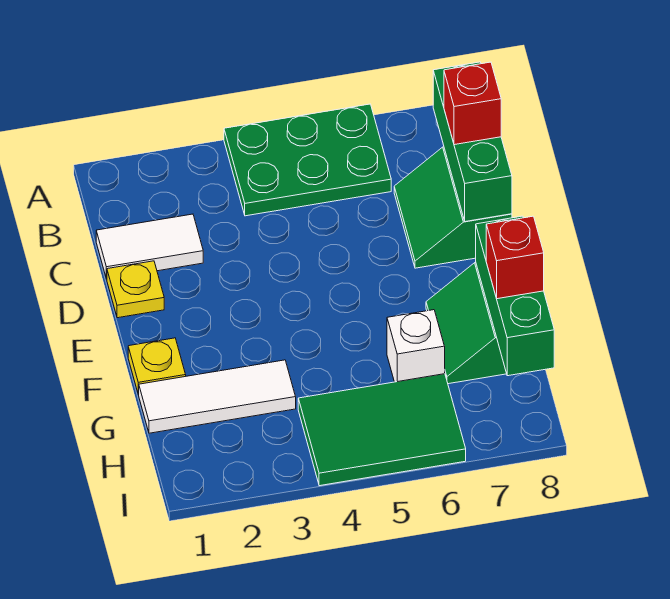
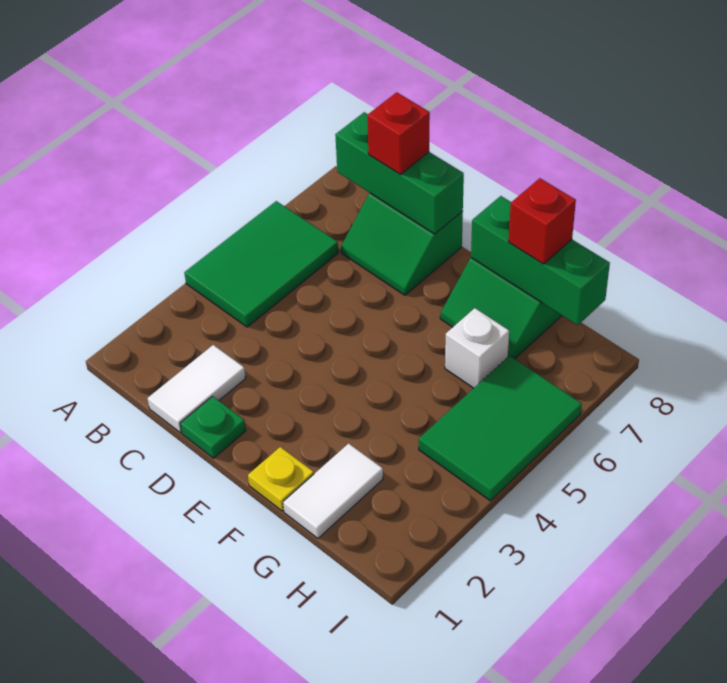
green 2x3 plate [224,104,391,216] -> green 2x3 tile [184,201,338,327]
yellow 1x1 plate [107,261,164,318] -> green 1x1 plate [180,396,246,458]
white 1x3 tile [139,360,296,433] -> white 1x2 tile [283,443,383,538]

